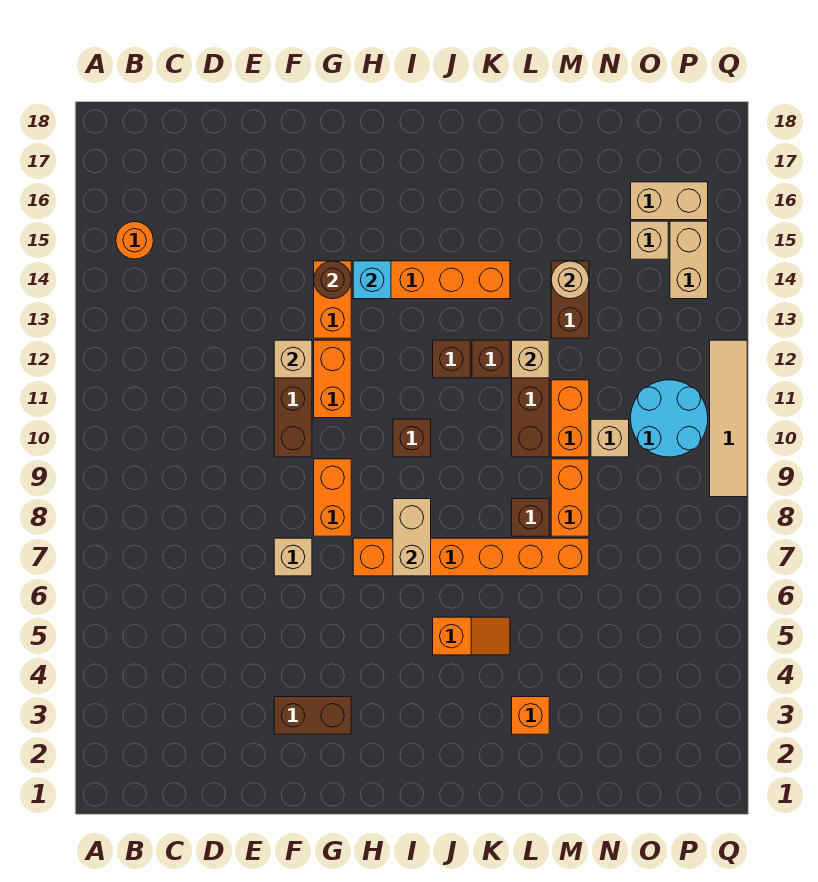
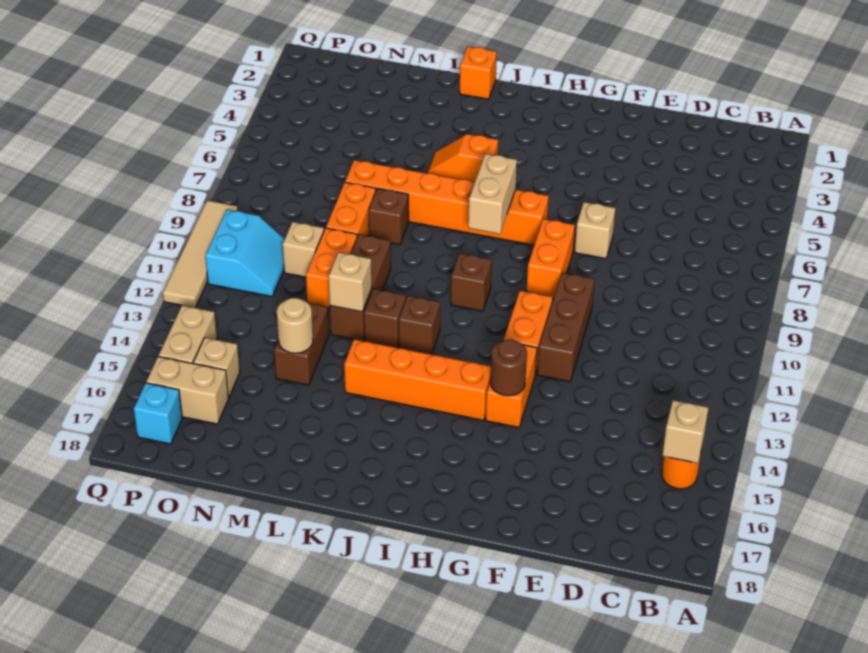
brown 1x2 brick [274,697,351,734] -> none
tan 1x1 brick [274,340,312,378] -> tan 1x1 brick moved to [662,400,709,463]
cyan 1x1 brick [353,261,391,299] -> cyan 1x1 brick moved to [134,383,182,444]
orange 1x1 brick [512,697,549,734] -> orange 1x1 brick moved to [460,46,497,99]
cyan 2x2 round brick [631,380,708,457] -> cyan 2x2 slope [205,210,285,297]

